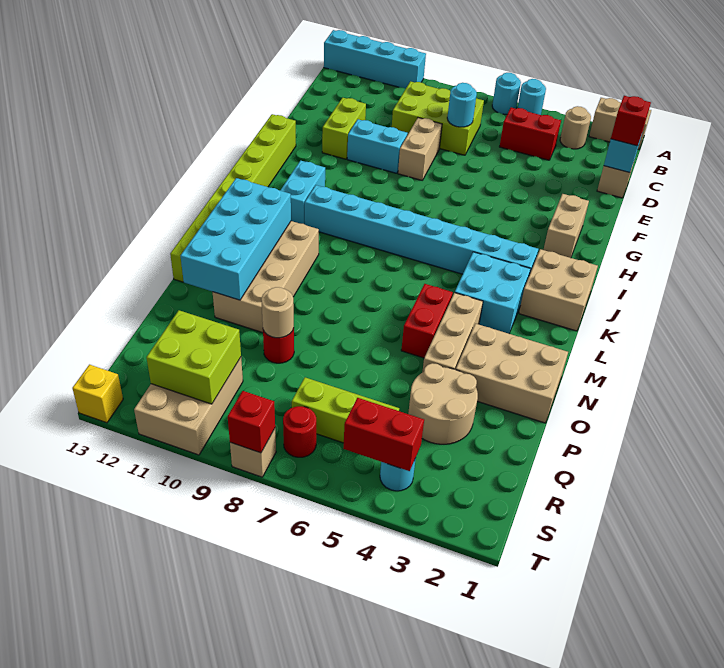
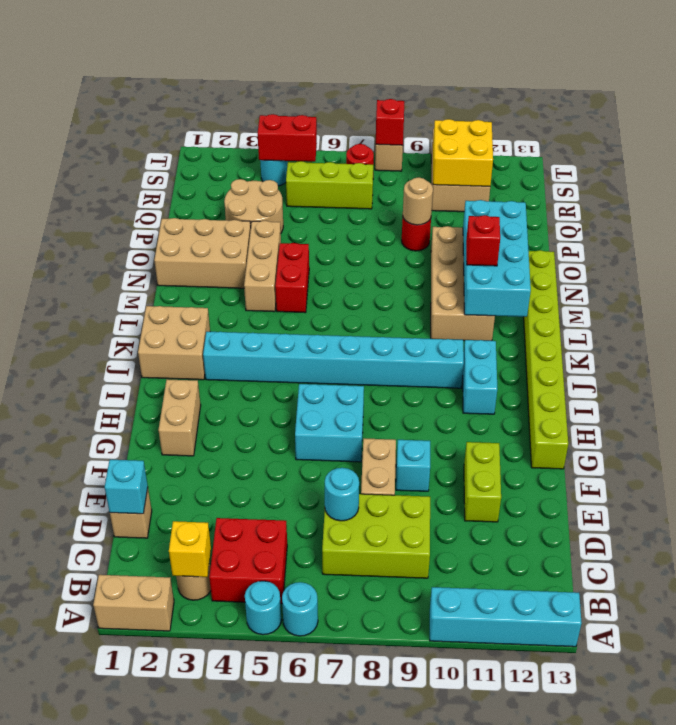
red 1x2 brick [500,107,561,160] -> red 2x2 brick [209,518,287,604]
red 1x1 brick [611,96,651,146] -> red 1x1 brick moved to [466,215,500,266]
cyan 1x2 brick [347,119,408,173] -> cyan 1x1 brick [396,440,430,491]
cyan 2x2 brick [455,252,531,334] -> cyan 2x2 brick moved to [295,384,364,462]
lime 2x2 brick [146,310,241,404] -> yellow 2x2 brick [433,119,493,186]
yellow 1x1 brick [72,365,123,423] -> yellow 1x1 brick moved to [169,521,211,577]

